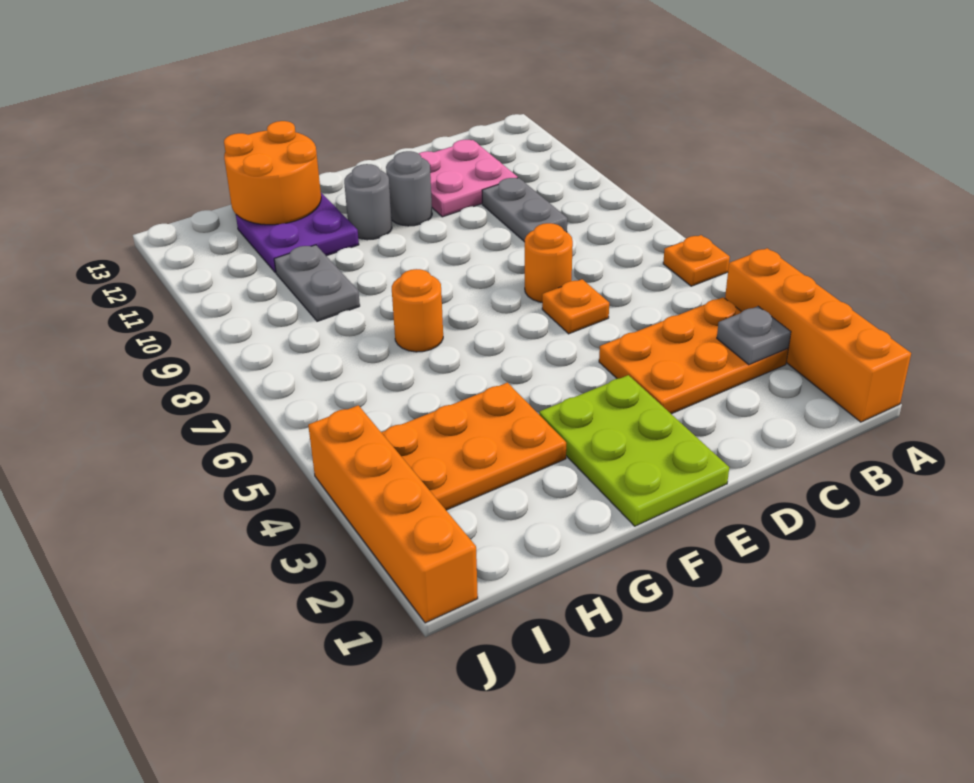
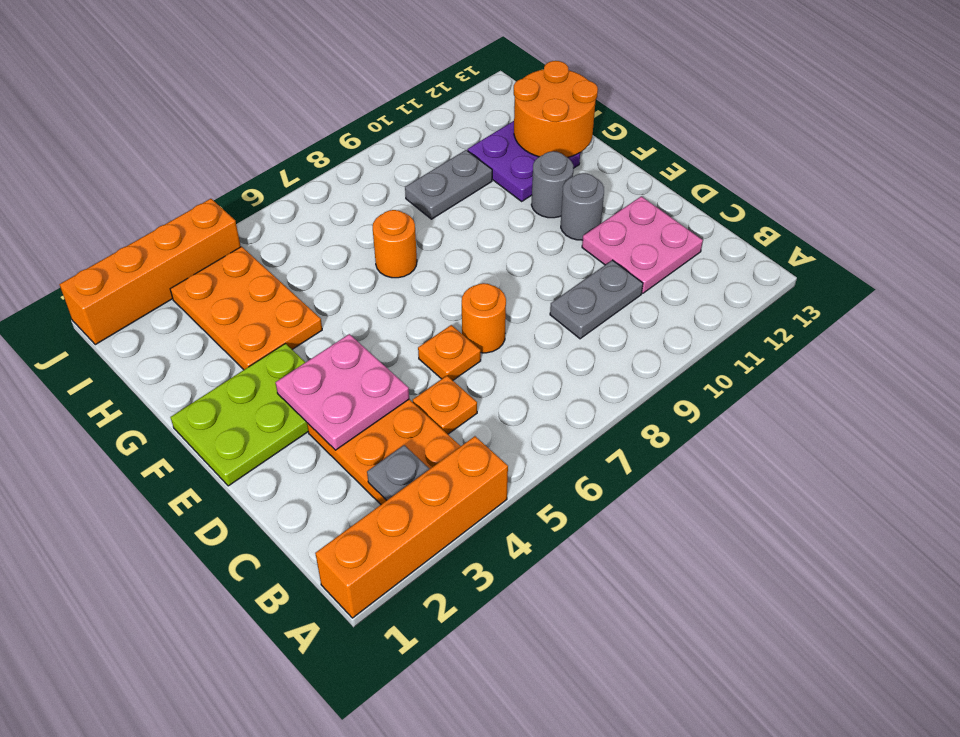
orange 1x1 plate [663,235,730,286] -> orange 1x1 plate moved to [413,376,477,434]
none -> pink 2x2 plate [275,334,409,450]

